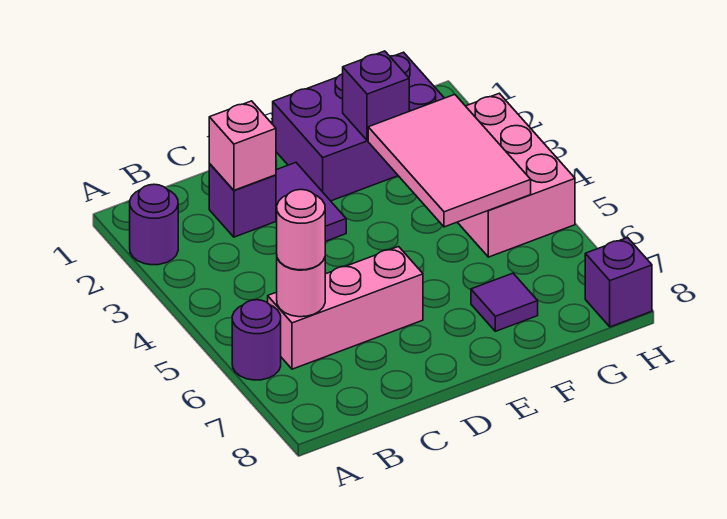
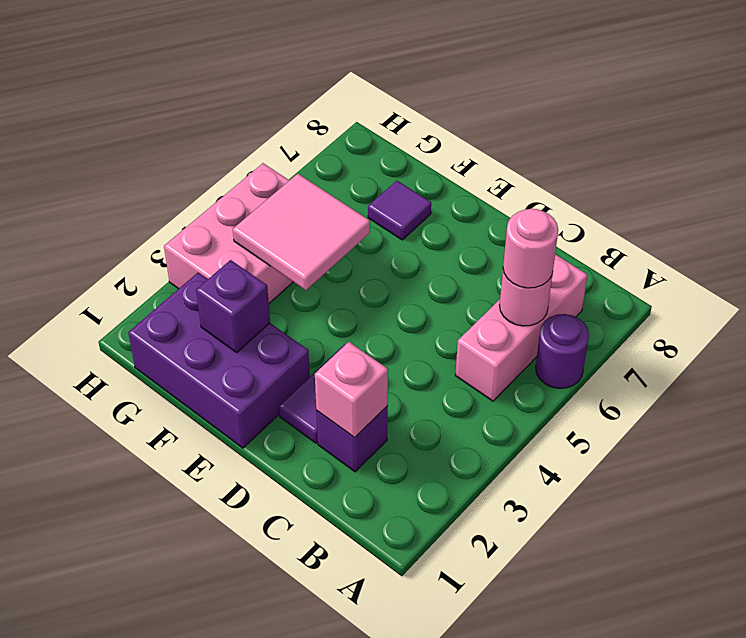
purple 1x1 round brick [130,184,178,265] -> none
pink 1x3 brick [268,247,423,369] -> pink 1x3 brick turned to [455,254,588,401]
pink 2x3 tile [368,94,531,227] -> pink 2x2 tile [233,174,370,290]
purple 1x1 brick [585,238,652,327] -> none

